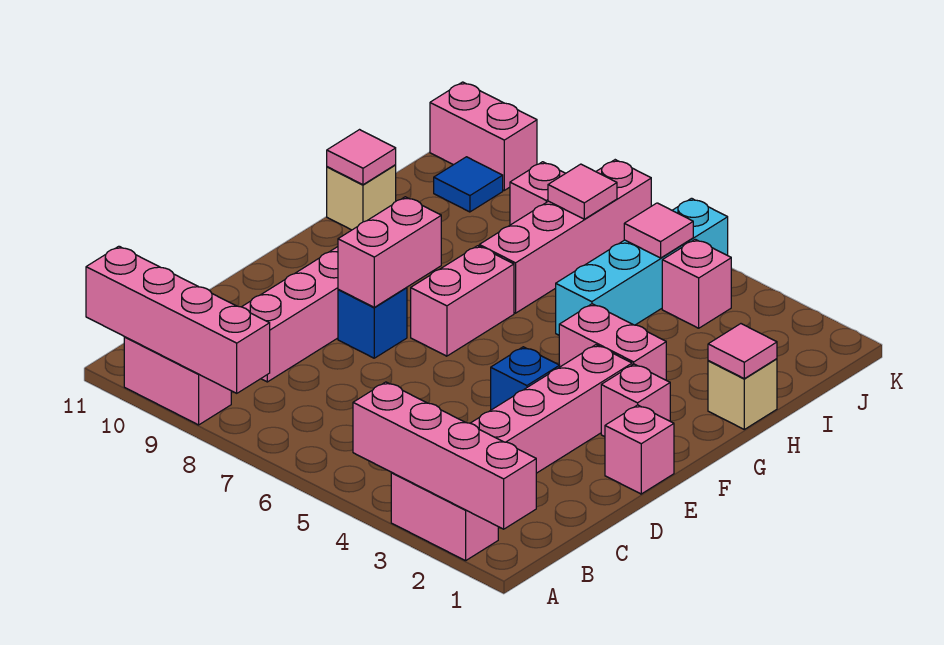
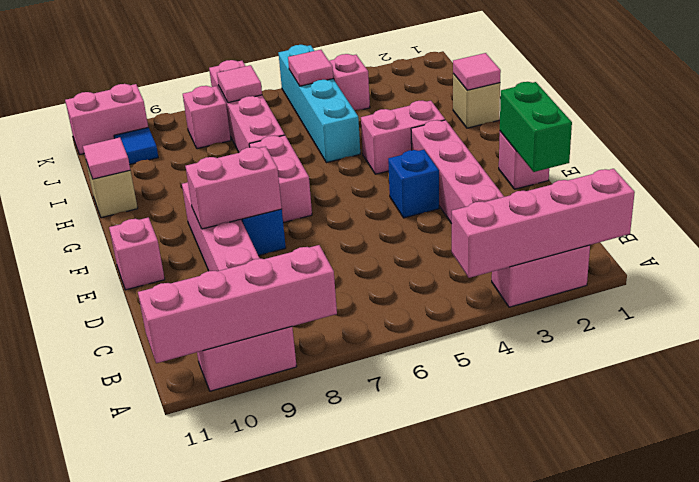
none -> green 1x2 brick [500,82,572,172]
pink 1x2 brick [338,197,441,308] -> pink 1x2 brick turned to [186,147,282,229]
pink 1x1 brick [601,364,670,437] -> pink 1x1 brick moved to [109,217,165,290]

